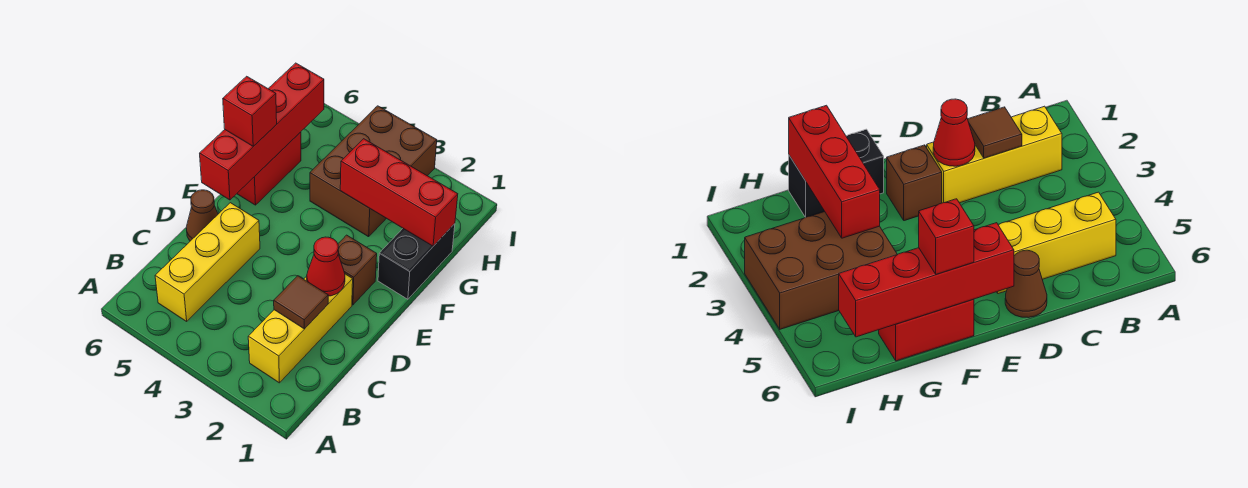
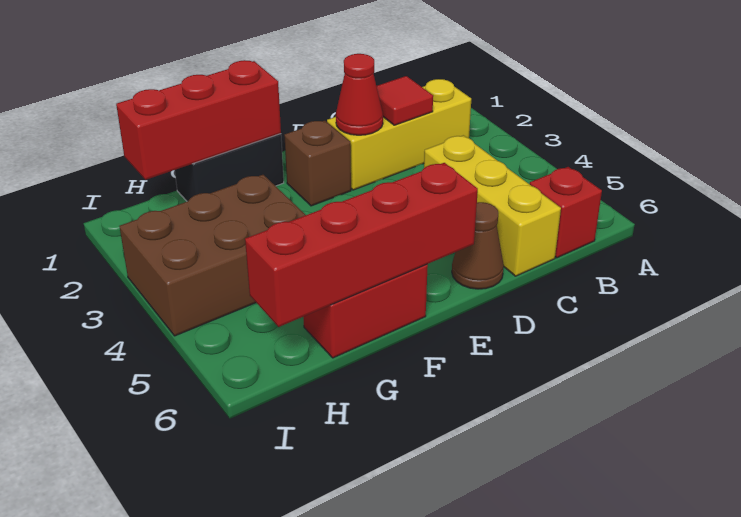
yellow 1x3 brick [155,203,260,321] -> yellow 1x3 brick turned to [424,135,561,276]
brown 1x1 tile [274,276,328,329] -> red 1x1 tile [377,76,433,125]
red 1x1 brick [223,76,277,146] -> red 1x1 brick moved to [530,167,602,258]
red 1x3 brick [340,139,458,246] -> red 1x3 brick turned to [116,60,281,180]

